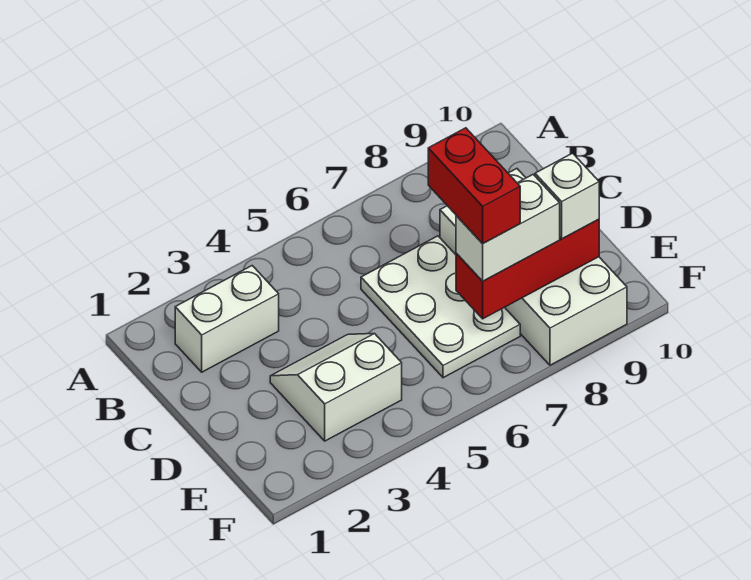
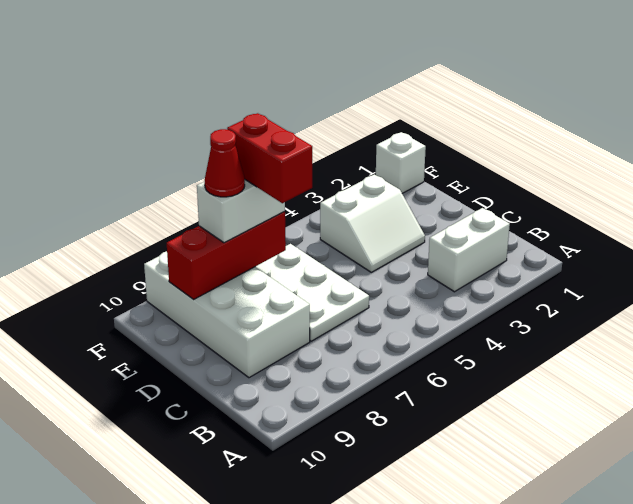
none -> red 1x1 cone [205,129,245,197]
white 1x1 brick [535,153,599,239] -> white 1x1 brick moved to [376,132,426,193]

